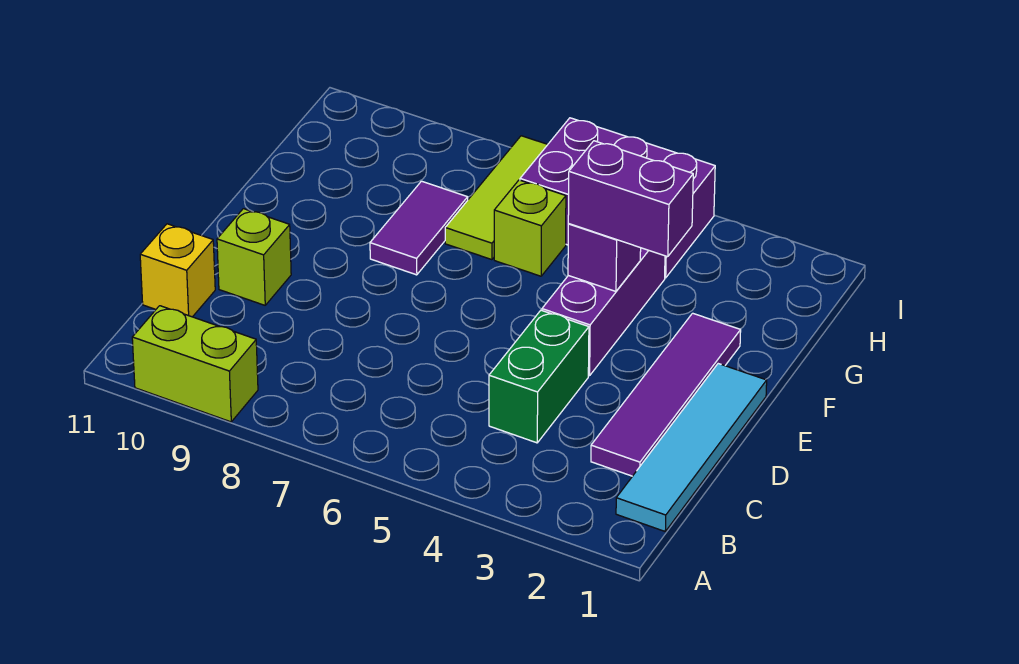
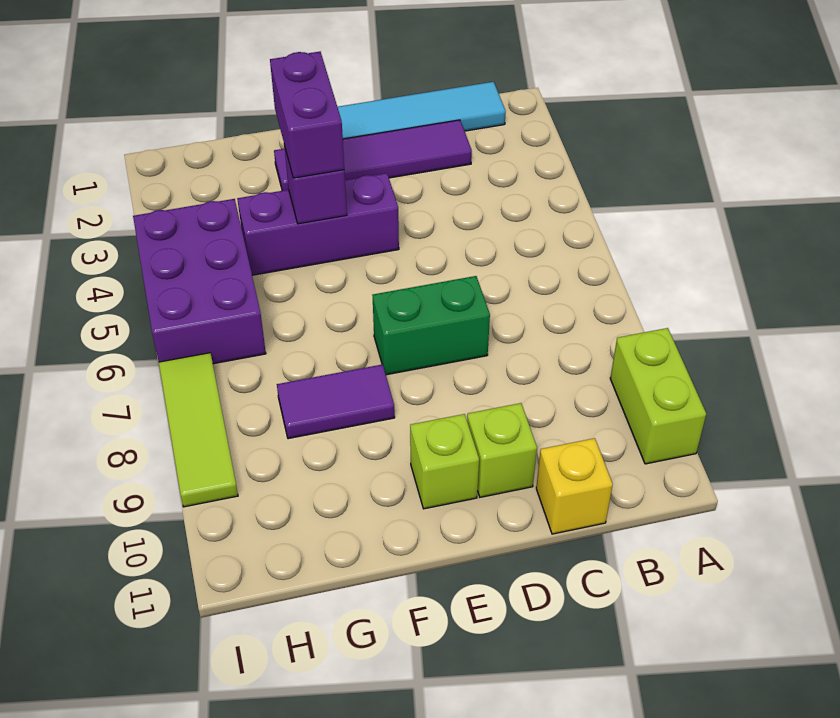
green 1x2 brick [489,310,589,443] -> green 1x2 brick moved to [373,276,490,375]
lime 1x1 brick [494,180,566,276] -> lime 1x1 brick moved to [410,414,479,509]
lime 1x3 tile [445,136,548,260] -> lime 1x3 tile turned to [159,353,238,507]

